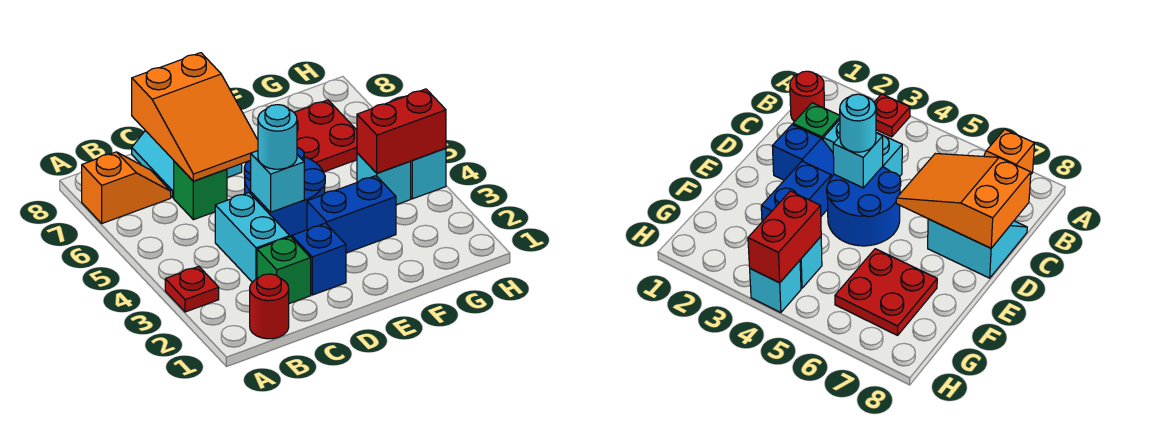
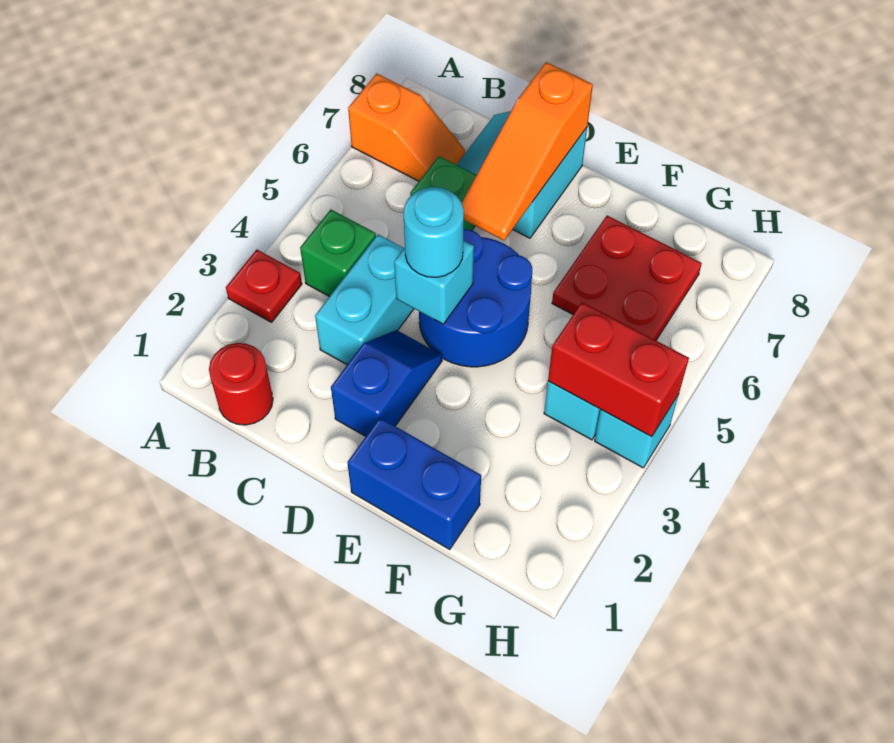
green 1x1 brick [257,237,311,304] -> green 1x1 brick moved to [300,210,376,297]
orange 2x3 slope [132,53,258,181] -> orange 1x3 slope [462,62,593,240]
blue 1x2 brick [307,176,396,253] -> blue 1x2 brick moved to [347,418,481,549]

